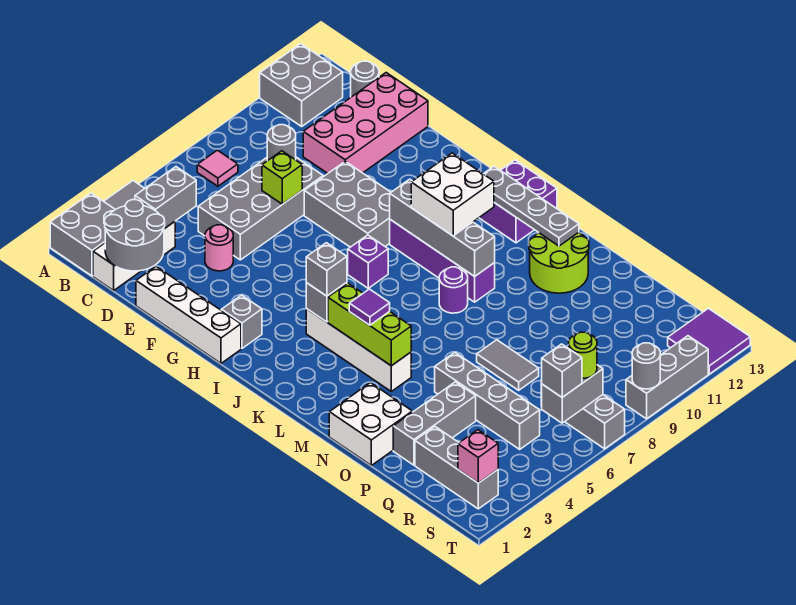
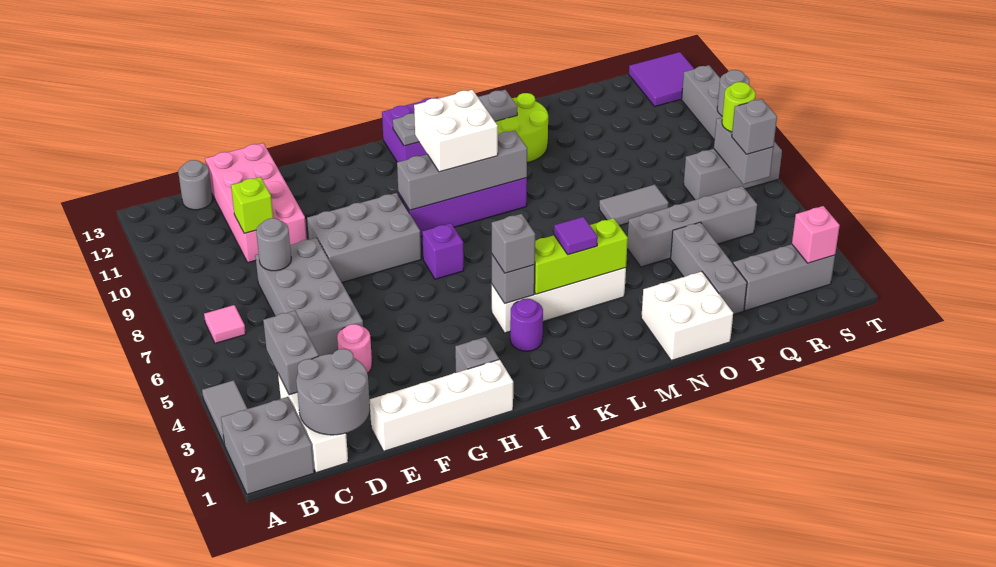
grey 2x2 brick [260,44,343,126] -> none
lime 1x1 brick [262,151,302,204] -> lime 1x1 brick moved to [231,177,273,233]
purple 1x1 round brick [439,267,468,313] -> purple 1x1 round brick moved to [510,299,543,351]

